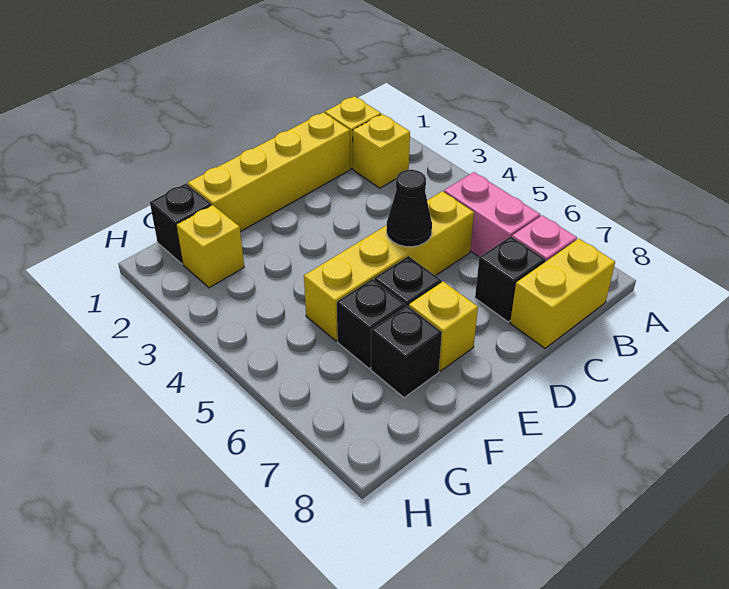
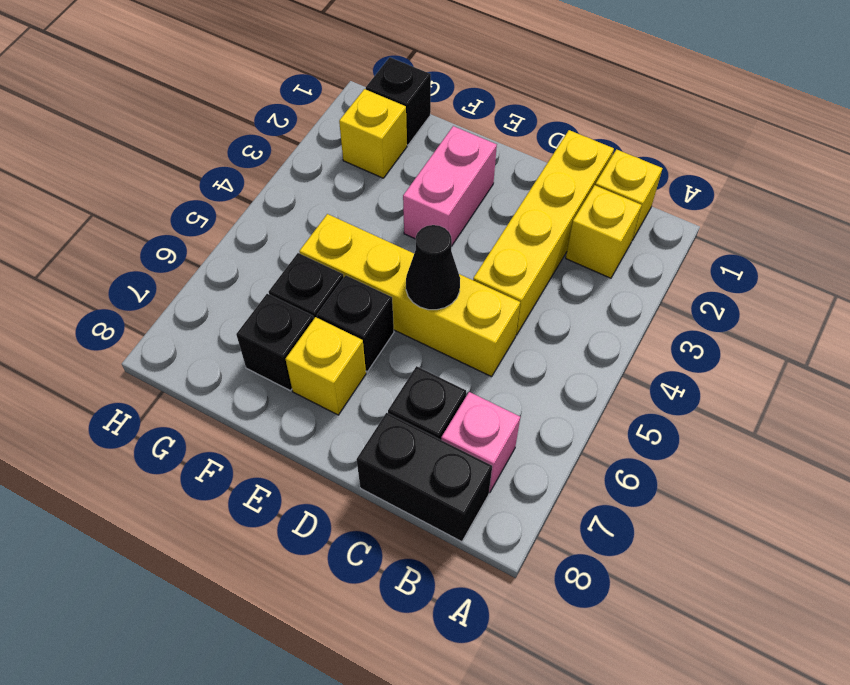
pink 1x2 brick [444,172,540,257] -> pink 1x2 brick moved to [403,126,497,246]
yellow 1x2 brick [510,239,615,348] -> black 1x2 brick [357,413,492,542]
yellow 1x4 brick [188,112,350,232] -> yellow 1x4 brick turned to [473,130,614,335]

